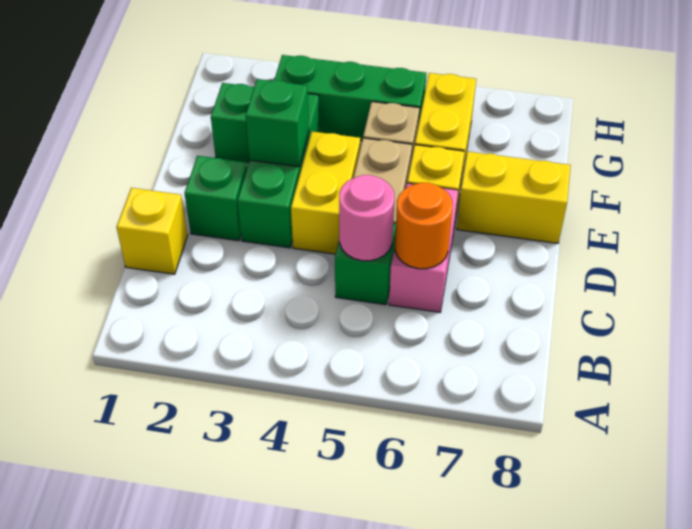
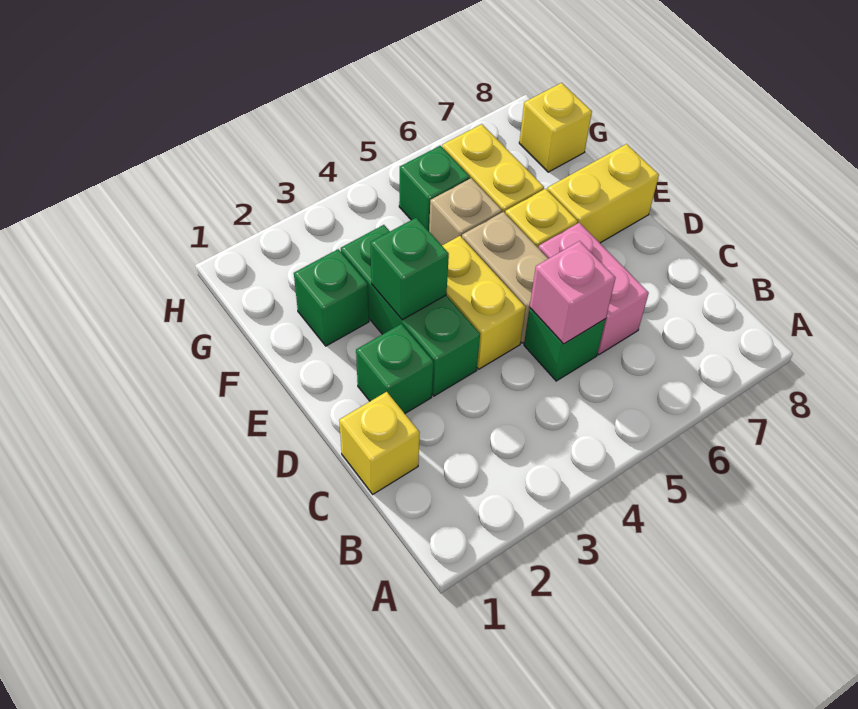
pink 1x1 round brick [339,175,394,261] -> pink 1x1 brick [530,241,616,344]
orange 1x1 round brick [395,183,453,269] -> none
green 1x3 brick [274,55,426,141] -> green 1x1 brick [399,146,470,231]
none -> yellow 1x1 brick [519,83,592,172]

